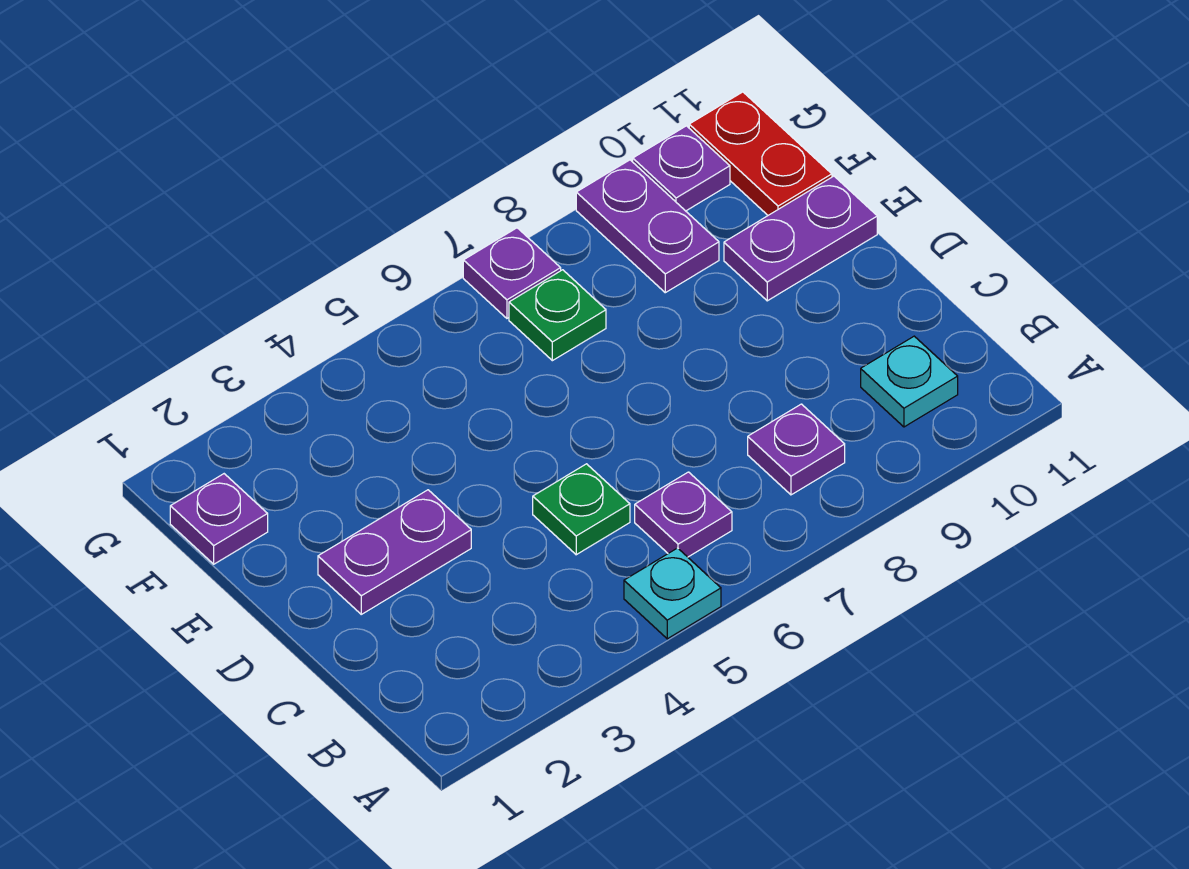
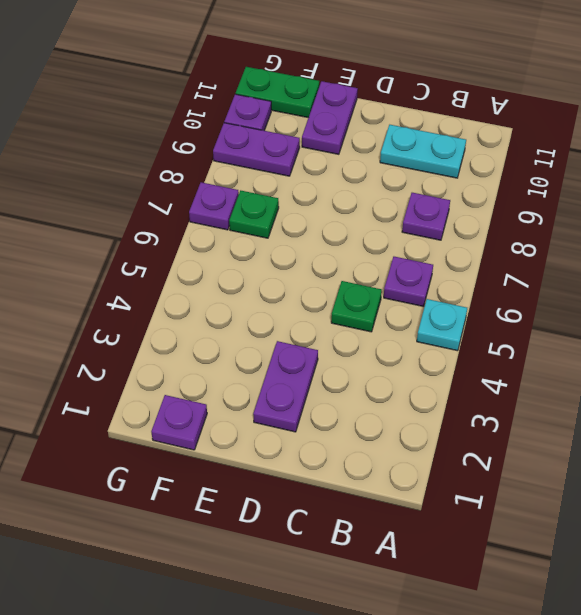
cyan 1x1 plate [861,336,958,427] -> cyan 1x2 plate [380,125,466,178]
red 1x2 plate [689,92,832,215] -> green 1x2 plate [236,67,319,118]

